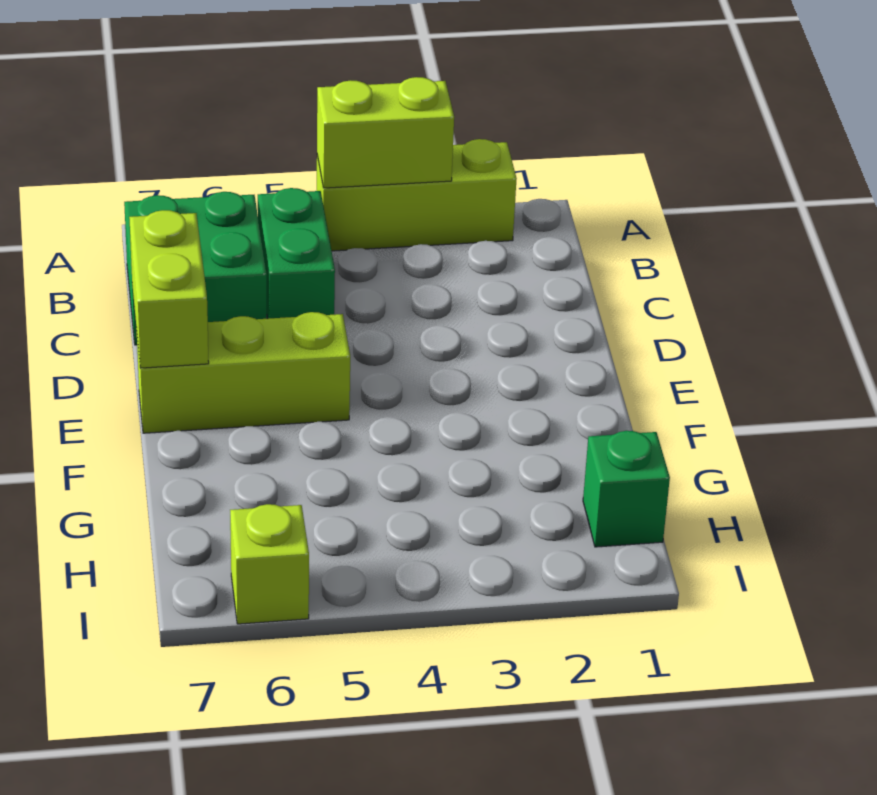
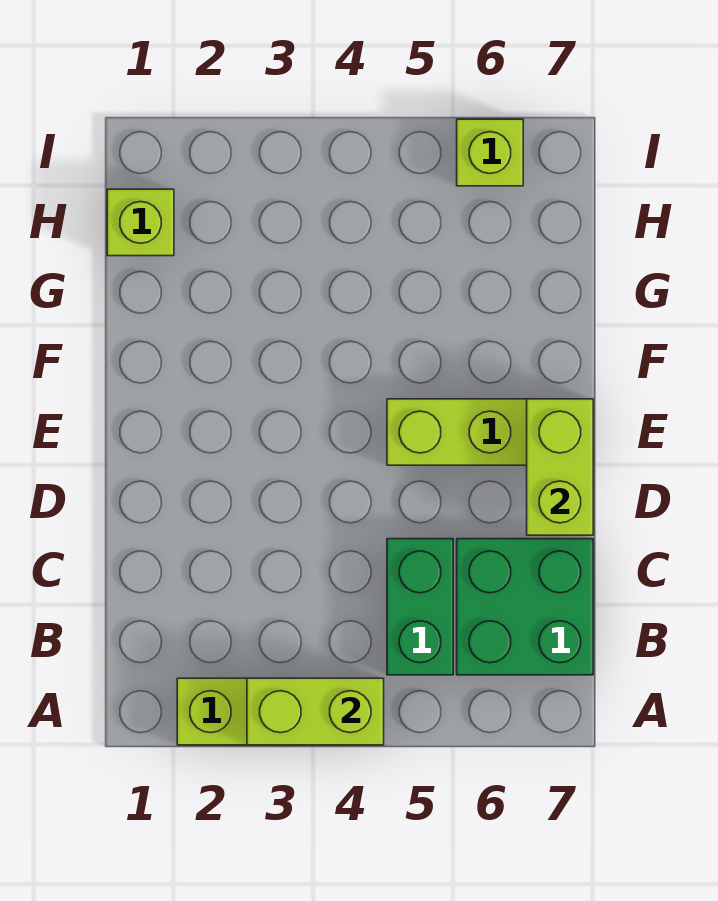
green 1x1 brick [583,431,670,547] -> lime 1x1 brick [107,189,174,256]

